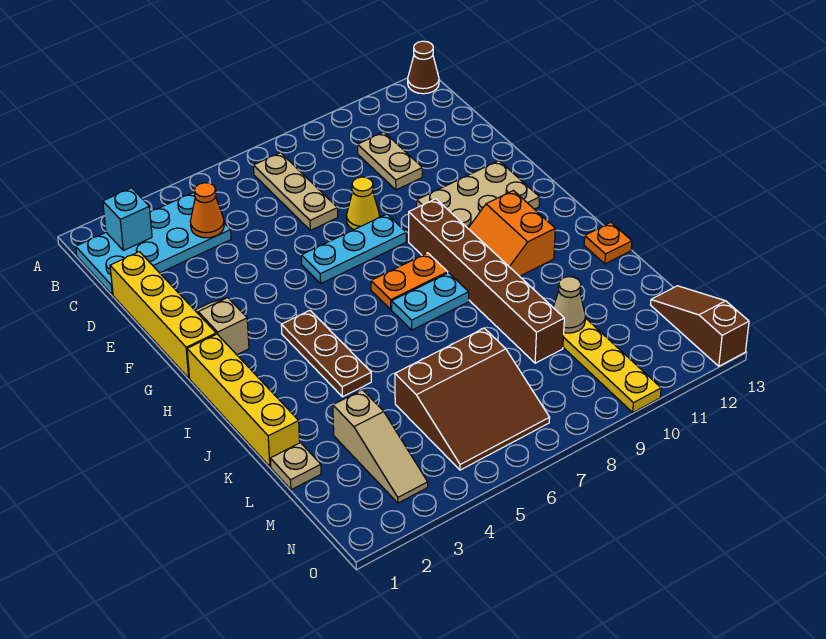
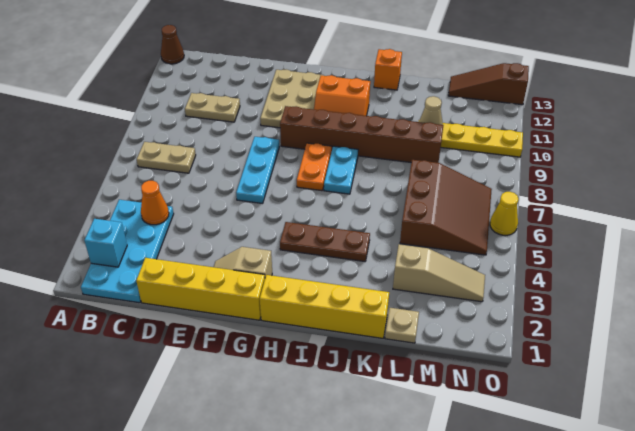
tan 1x3 plate [253,153,338,230] -> tan 1x2 plate [137,142,196,173]
yellow 1x1 cone [346,177,380,230] -> yellow 1x1 cone moved to [490,192,518,235]
orange 1x1 plate [584,223,632,264] -> orange 1x1 brick [374,49,402,90]

